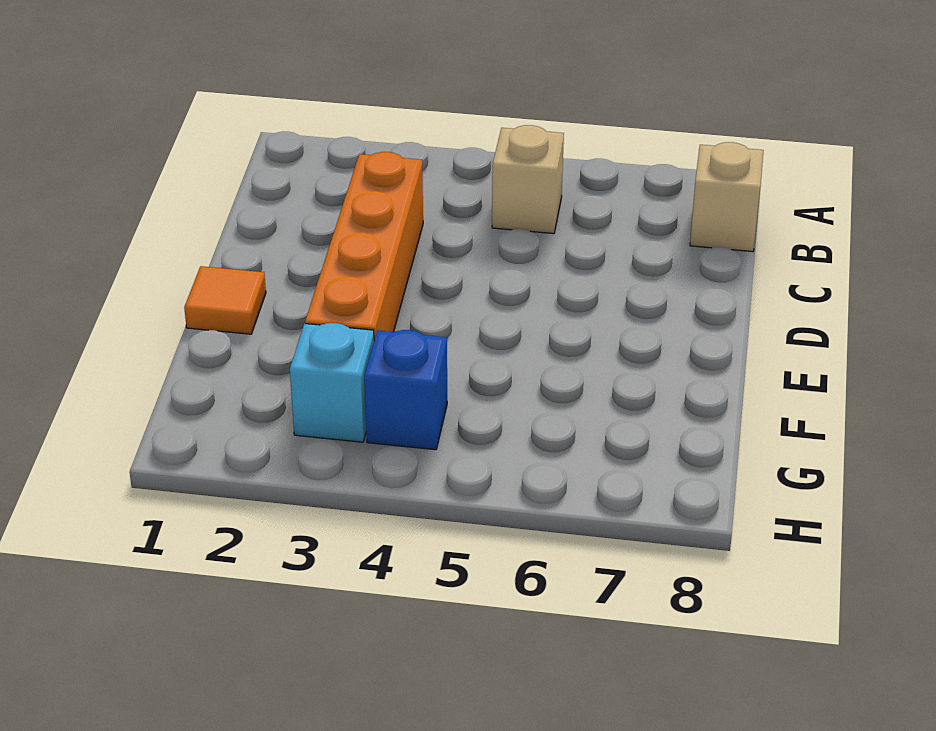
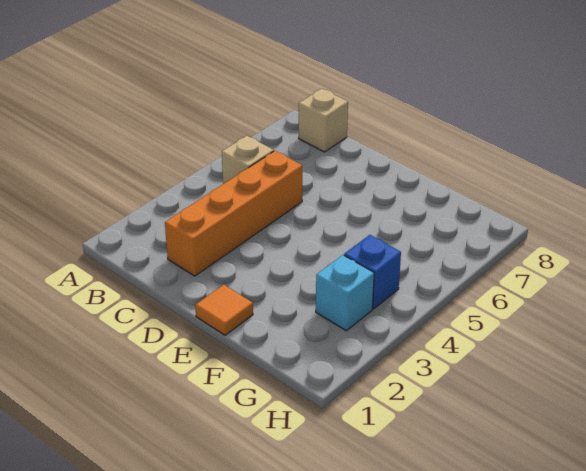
orange 1x4 brick [305,152,423,340] -> orange 1x4 brick turned to [165,151,302,276]

